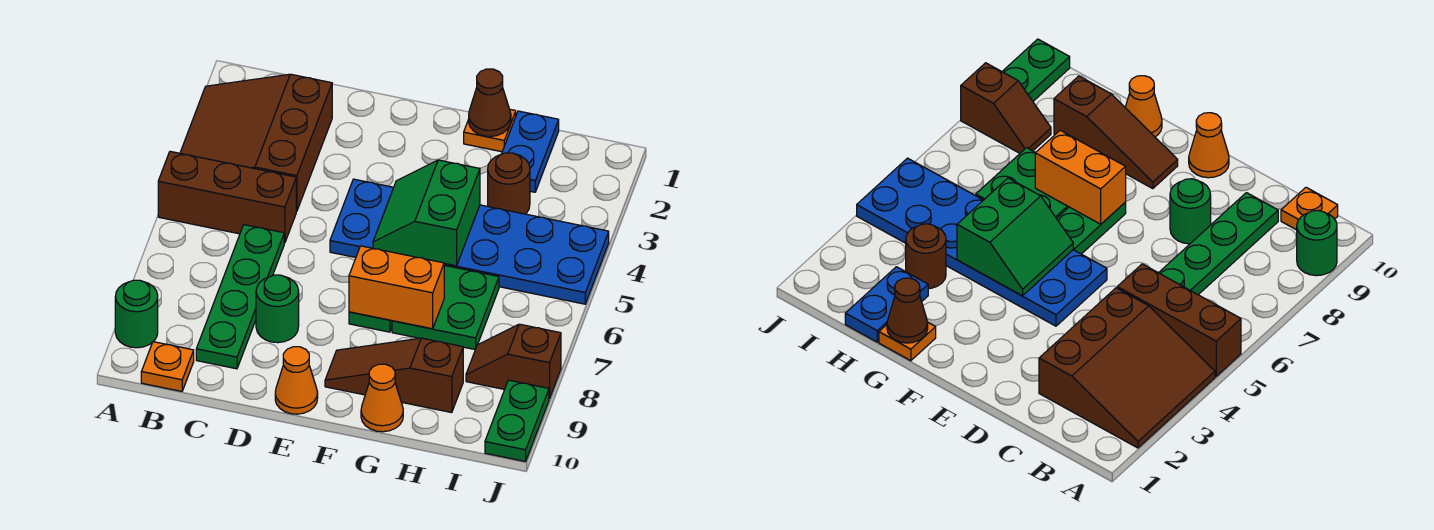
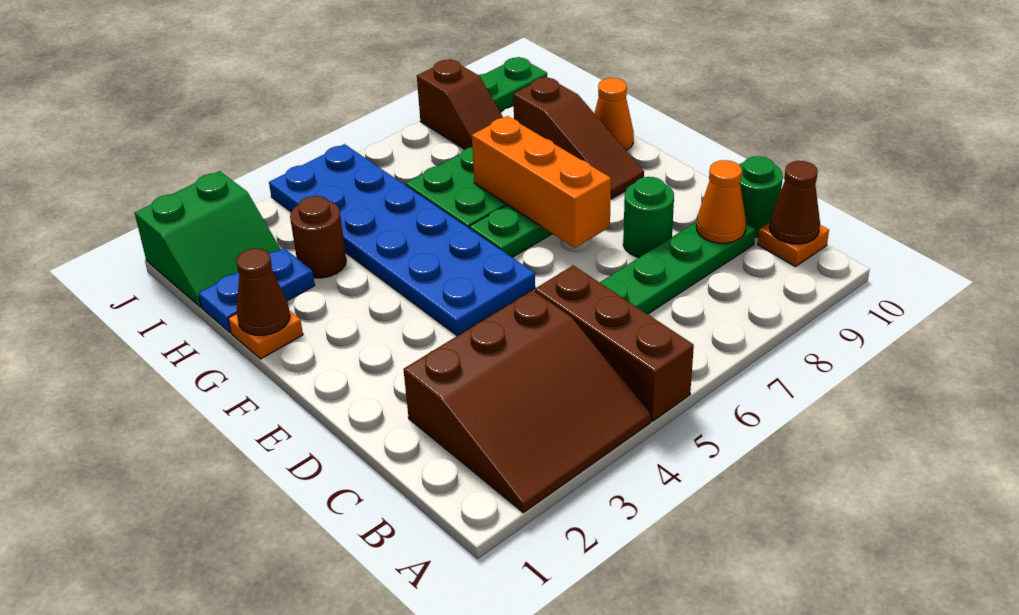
green 1x1 round brick [115,280,158,348] -> green 1x1 round brick moved to [739,156,783,237]
none -> brown 1x1 cone [769,161,820,244]
orange 1x1 cone [275,347,318,414] -> orange 1x1 cone moved to [696,160,746,243]
green 2x2 slope [373,160,480,266] -> green 2x2 slope moved to [135,171,280,307]
orange 1x2 brick [349,246,444,329] -> orange 1x3 brick [472,116,611,248]

